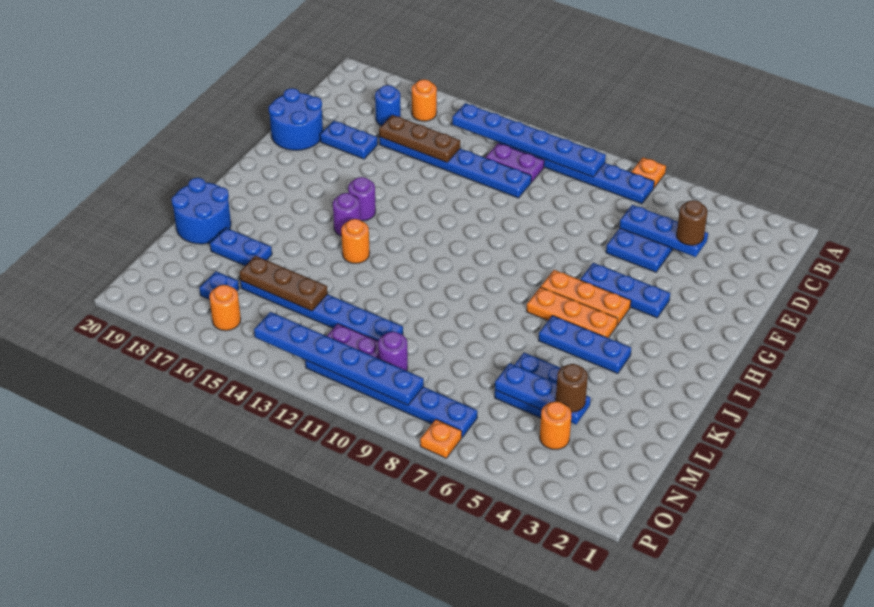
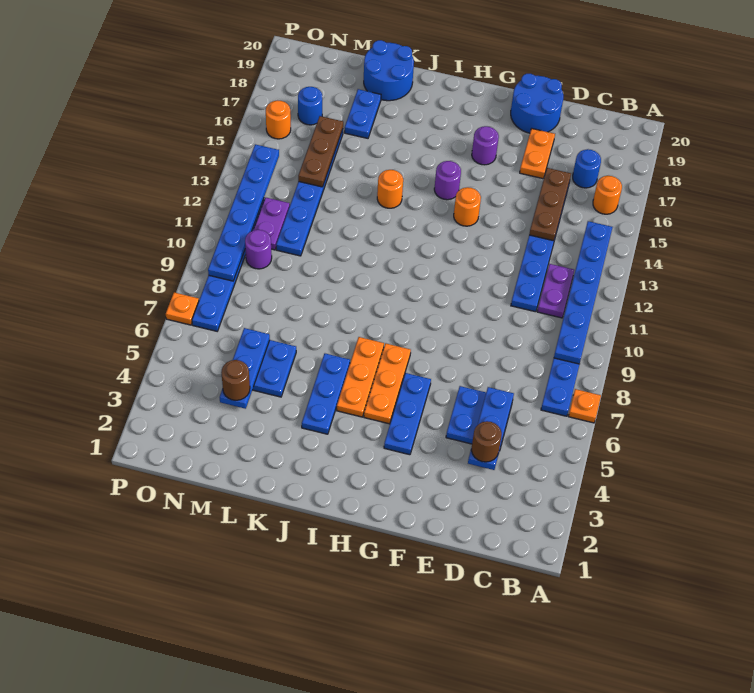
blue 1x2 plate [320,121,378,159] -> orange 1x2 plate [520,129,555,179]
purple 1x1 round brick [333,193,360,236] -> purple 1x1 round brick moved to [472,126,499,165]
orange 1x1 round brick [540,401,572,449] -> orange 1x1 round brick moved to [454,187,481,226]
blue 1x1 plate [199,271,239,300] -> blue 1x1 round brick [298,87,322,125]

